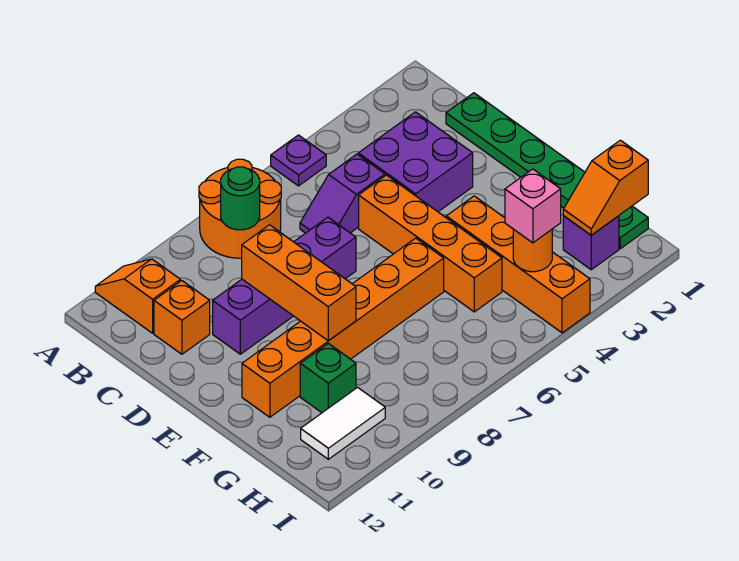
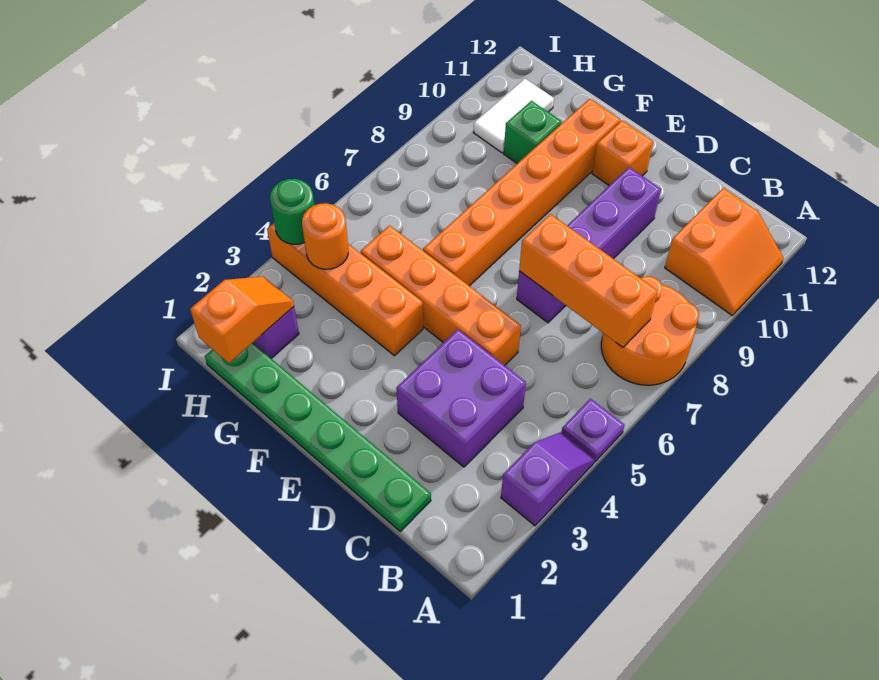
orange 1x2 slope [95,259,180,333] -> orange 2x2 slope [665,188,783,315]
green 1x1 round brick [221,167,260,230] -> green 1x1 round brick moved to [270,179,314,244]
purple 1x2 slope [300,154,385,233] -> purple 1x2 slope moved to [501,432,595,526]
orange 1x1 brick [154,281,210,354] -> orange 1x1 brick moved to [592,120,653,185]
orange 1x3 brick [242,225,356,341] -> orange 1x3 brick moved to [519,214,658,347]
pink 1x1 brick [505,169,561,243] -> none

